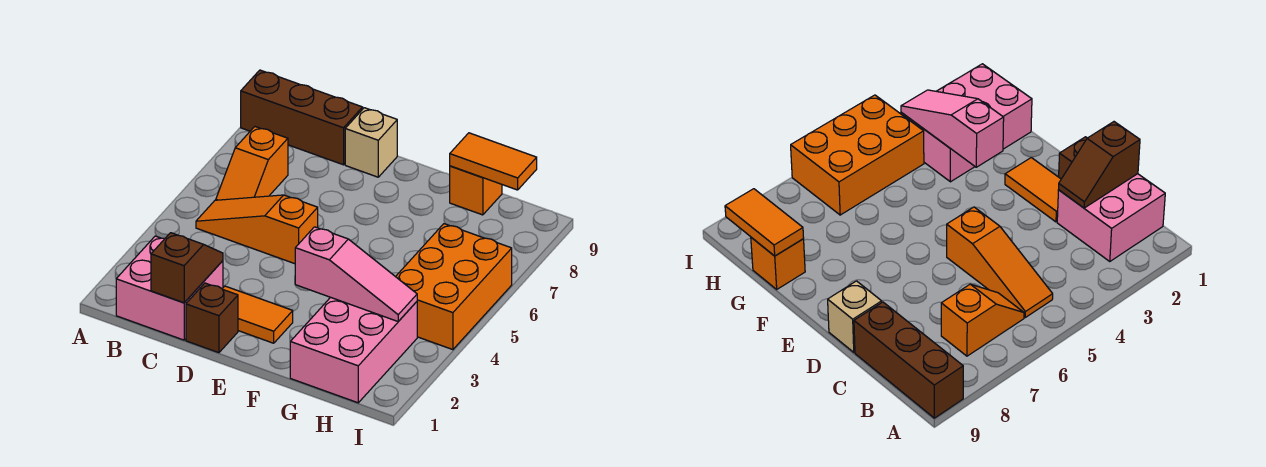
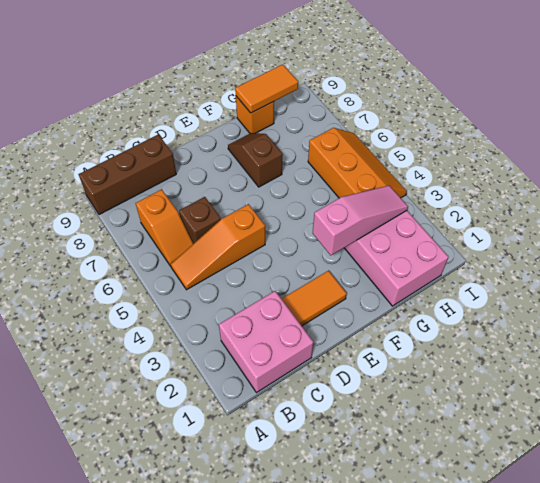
brown 1x2 slope [151,233,223,303] -> brown 1x2 slope moved to [228,133,283,187]
brown 1x1 brick [186,283,238,353] -> brown 1x1 brick moved to [179,197,221,244]
tan 1x1 brick [345,108,397,177] -> none
orange 2x3 brick [396,224,512,350] -> orange 2x3 slope [308,128,407,198]

